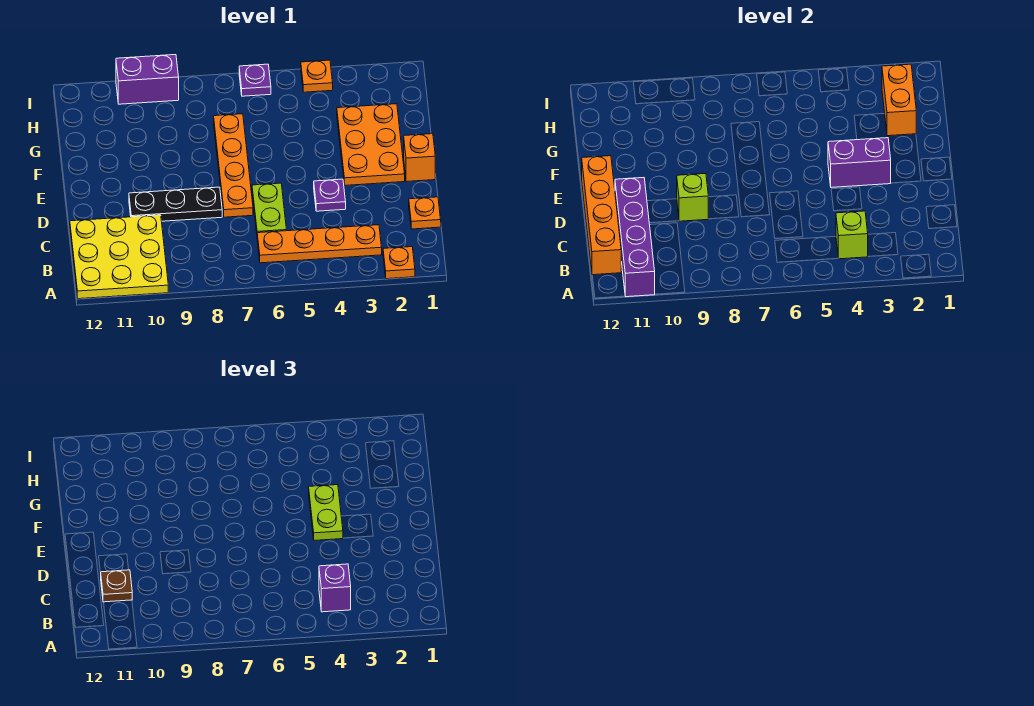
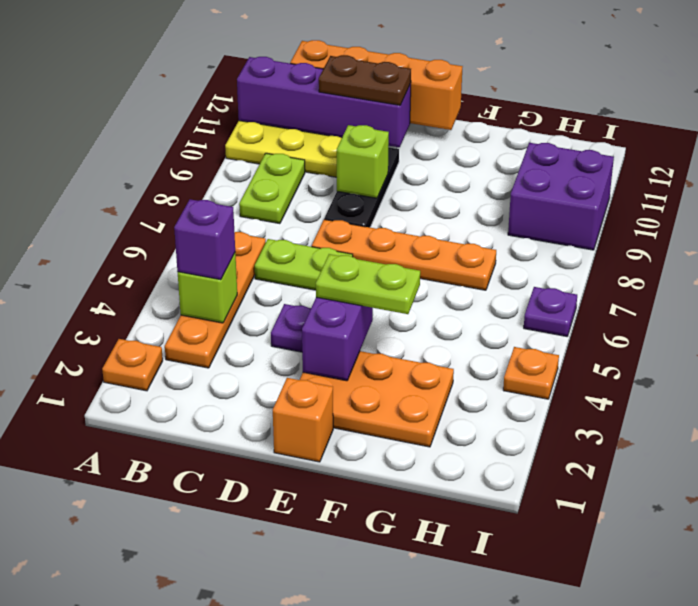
none -> lime 1x2 plate [239,153,305,224]
orange 1x1 plate [409,197,441,229] -> none
brown 1x1 plate [101,570,132,602] -> brown 1x2 plate [319,55,411,105]
orange 1x2 brick [882,64,916,136] -> none
purple 1x2 brick [116,55,179,104] -> purple 2x2 brick [508,143,614,250]

